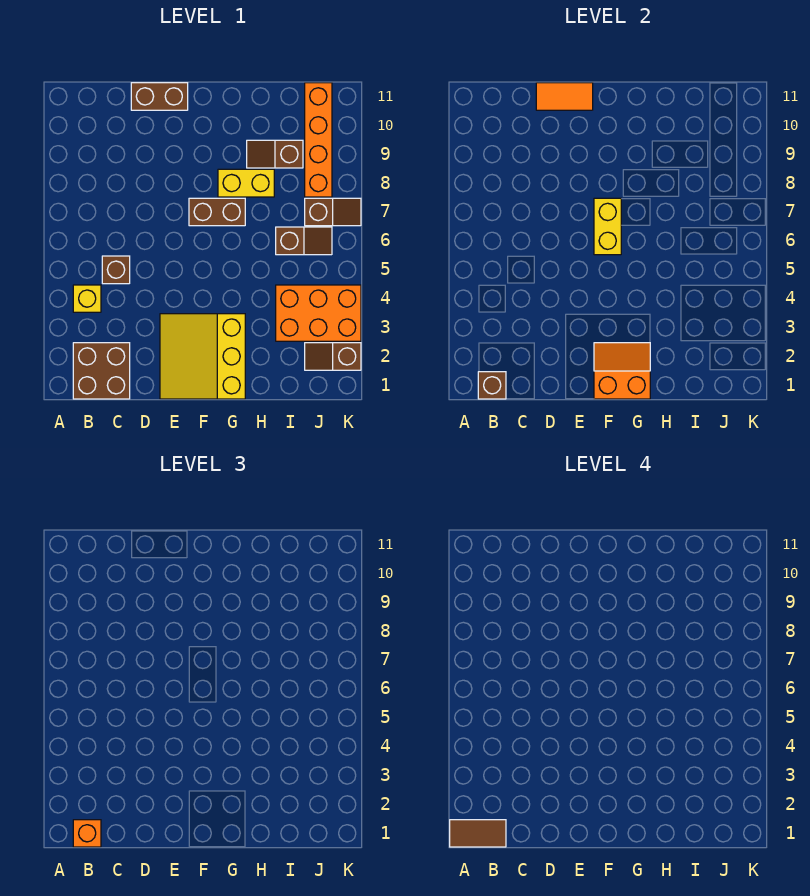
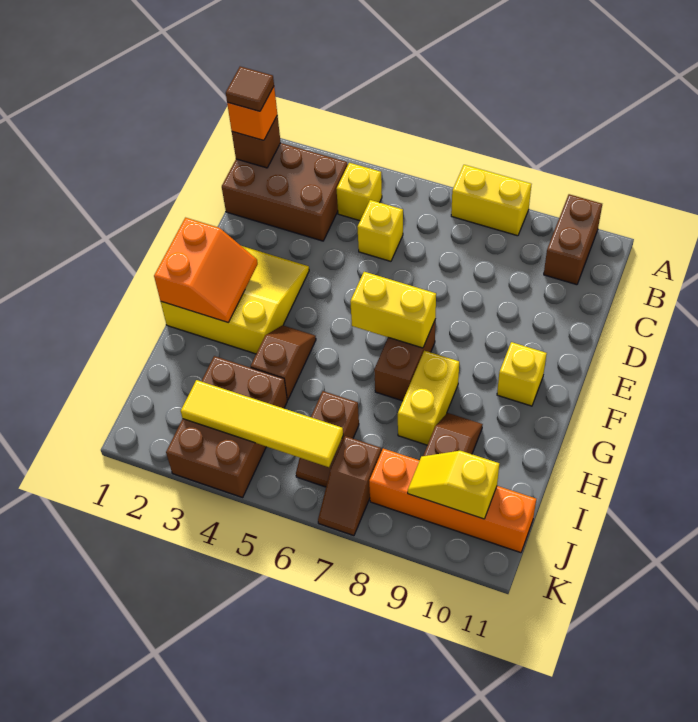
brown 1x2 tile [450,820,506,847] -> brown 1x1 tile [226,66,274,111]
none -> yellow 1x2 brick [451,165,531,236]
brown 2x2 brick [73,343,130,399] -> brown 2x3 brick [222,143,348,241]
brown 1x1 brick [102,256,130,284] -> yellow 1x1 brick [357,200,403,261]
brown 1x2 brick [131,83,188,110] -> brown 1x2 brick moved to [544,194,602,285]
orange 1x2 tile [536,83,593,110] -> none
none -> yellow 1x1 brick [497,342,547,406]
orange 2x3 brick [276,285,361,341] -> brown 2x3 brick [166,356,287,498]
brown 1x2 slope [305,343,361,370] -> brown 1x2 slope moved to [251,325,316,400]
none -> yellow 1x4 tile [181,380,343,467]
none -> yellow 1x2 slope [408,451,499,519]

